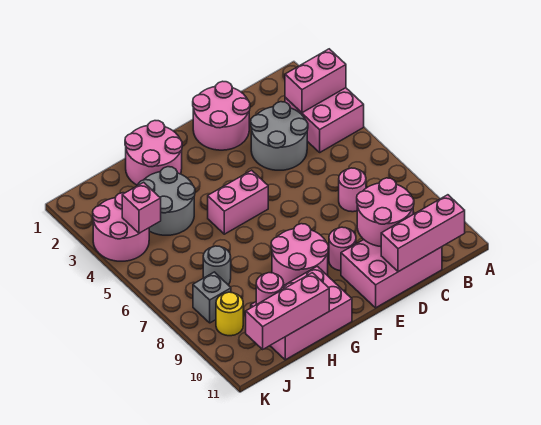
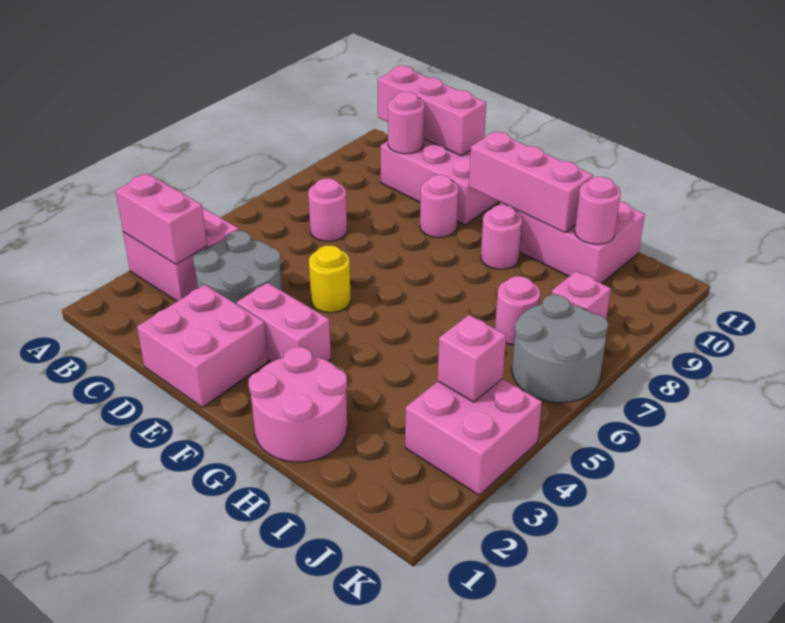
pink 2x2 round brick [357,178,414,247] -> pink 1x1 round brick [388,92,425,154]
pink 2x2 round brick [193,81,250,150] -> pink 2x2 brick [137,285,268,407]
pink 1x2 brick [208,170,268,234] -> pink 1x2 brick moved to [236,282,331,362]
pink 2x2 round brick [271,224,328,285] -> pink 1x1 round brick [481,205,522,269]
grey 2x2 round brick [138,167,195,235] -> grey 2x2 round brick moved to [512,295,608,403]
pink 1x3 brick [246,273,329,349] -> pink 1x3 brick moved to [469,131,593,232]
grey 1x1 round brick [203,246,231,285] -> pink 1x1 round brick [495,276,540,345]
pink 2x2 round brick [93,193,149,261] -> pink 2x2 brick [405,379,542,495]
grey 1x1 brick [193,272,231,323] -> pink 1x1 brick [551,271,611,319]
yellow 1x1 round brick [216,292,243,336] -> yellow 1x1 round brick moved to [309,245,351,313]

